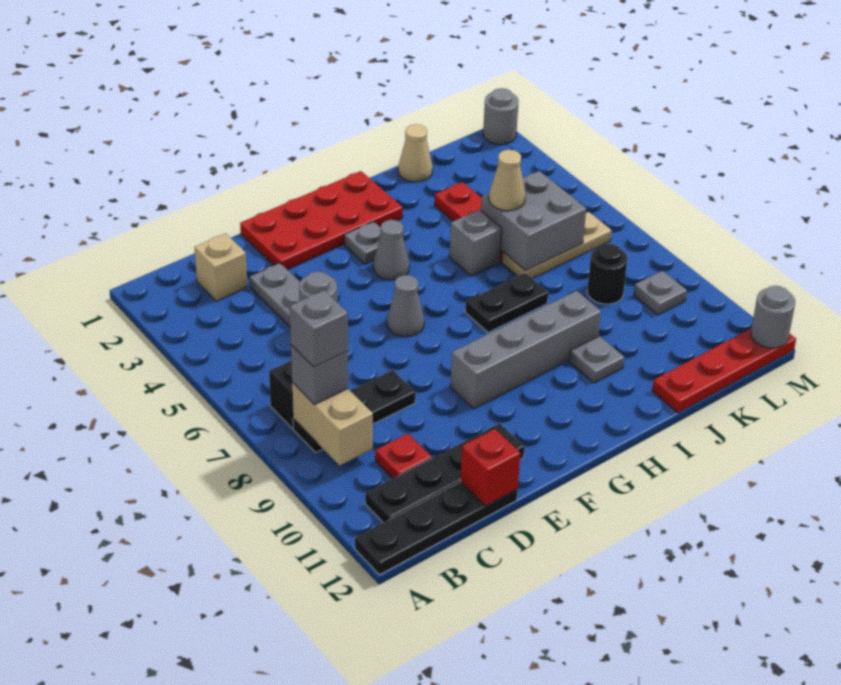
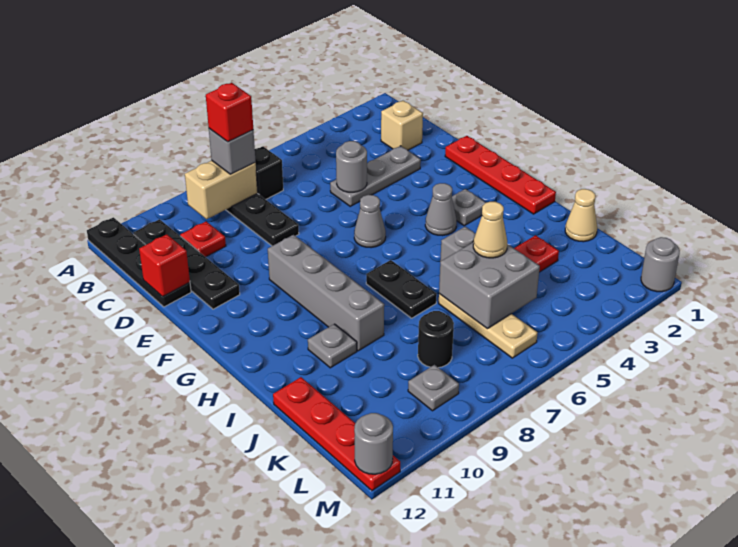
grey 1x1 brick [290,290,348,367] -> red 1x1 brick [206,83,253,142]
red 2x4 plate [240,171,403,270] -> red 1x4 plate [445,136,556,214]

